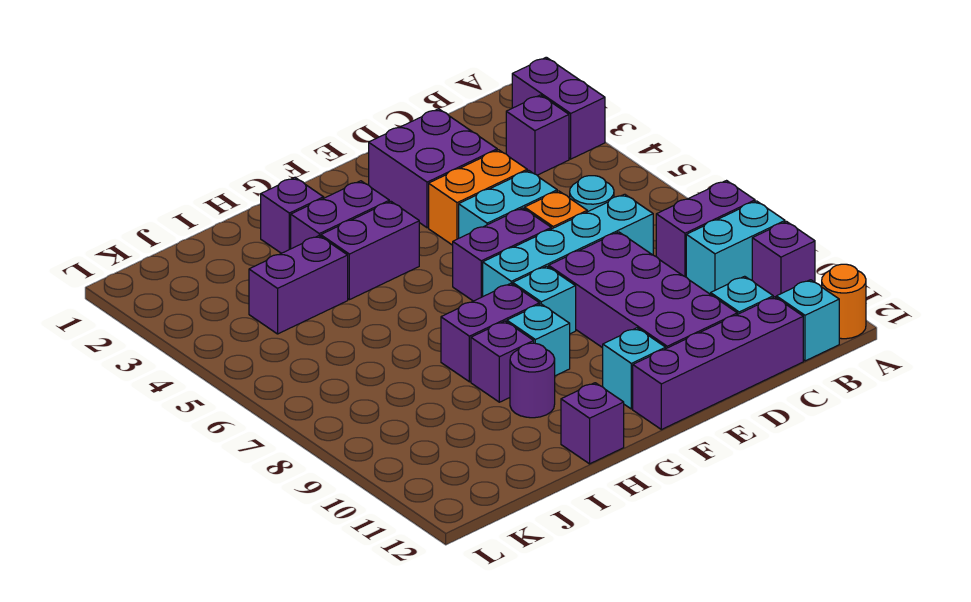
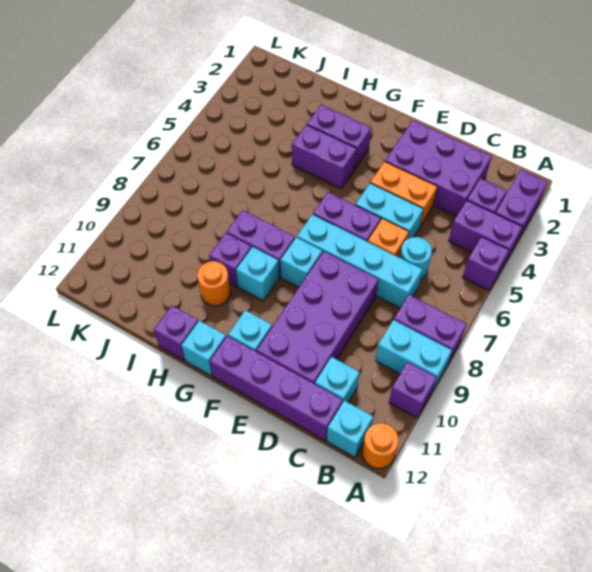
purple 2x2 brick [369,109,497,228] -> purple 2x3 brick [385,120,492,216]
none -> cyan 1x1 brick [181,321,226,376]
purple 1x1 brick [261,178,324,253] -> purple 1x1 brick moved to [463,237,509,290]
purple 1x1 round brick [510,343,555,418] -> orange 1x1 round brick [197,261,231,306]
purple 1x2 brick [249,236,348,334] -> purple 1x2 brick moved to [449,201,522,266]

